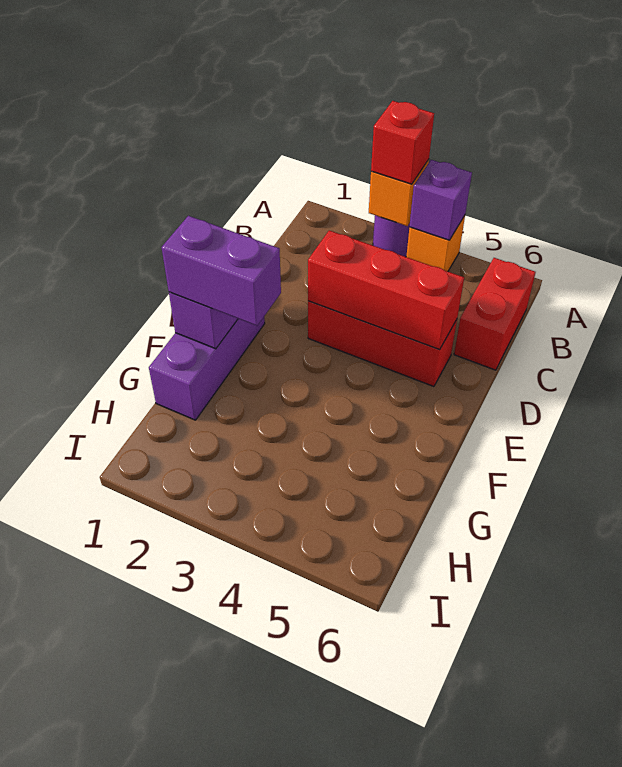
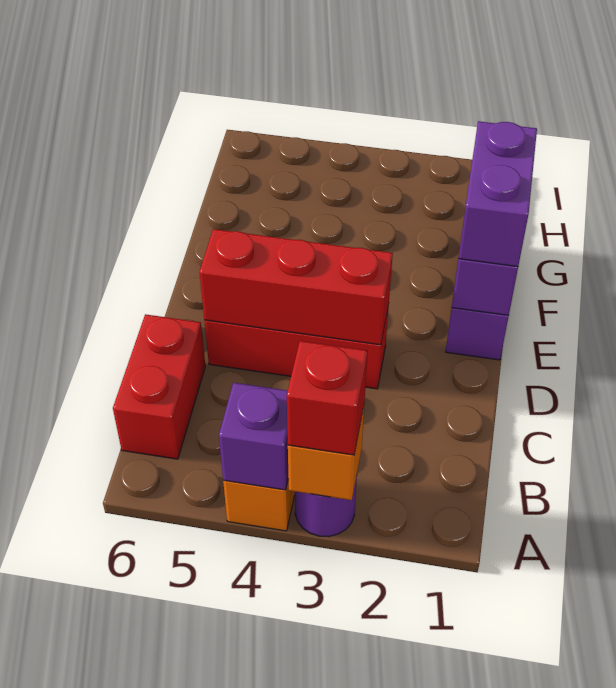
purple 1x2 brick [161,216,281,326] -> purple 1x2 brick turned to [458,121,537,267]

